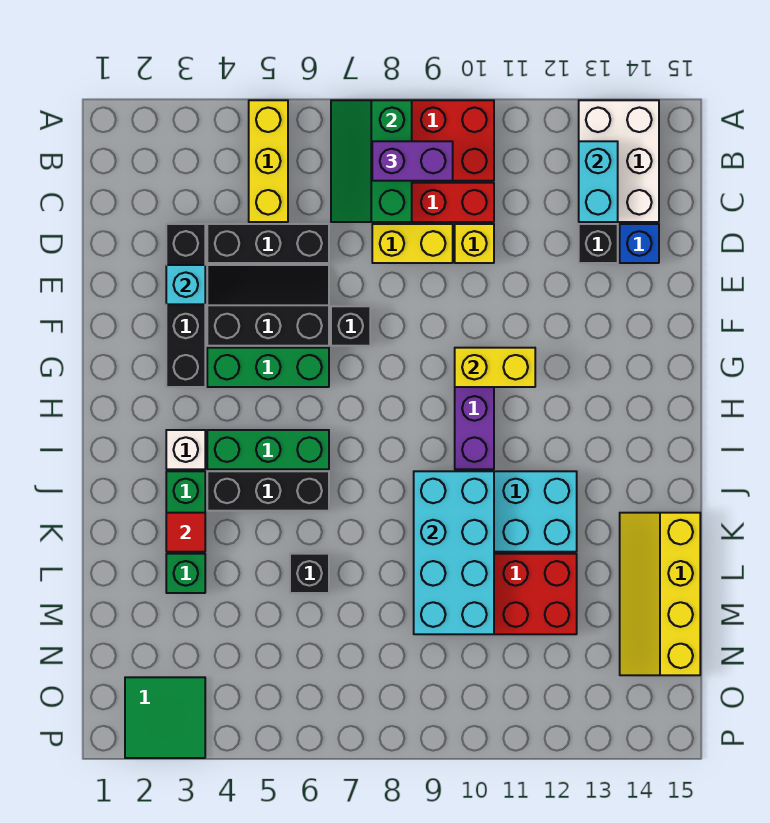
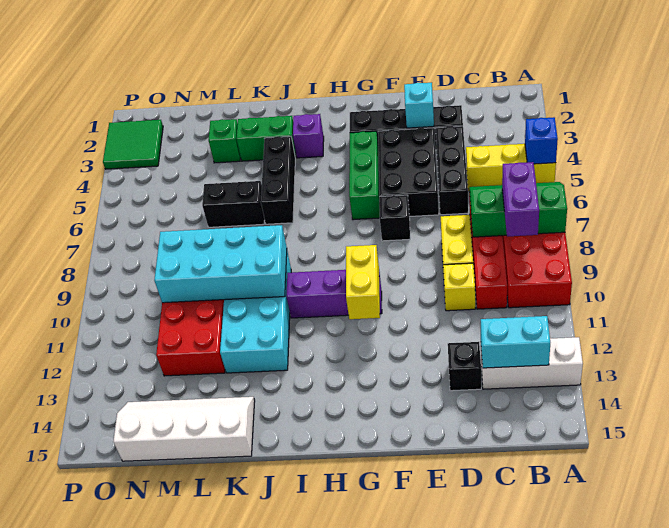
white 2x3 brick [579,100,659,222] -> white 1x3 brick [481,337,583,389]
blue 1x1 brick [620,224,659,263] -> blue 1x1 brick moved to [525,117,558,164]
black 2x3 slope [207,265,329,346] -> black 2x3 brick [378,128,439,217]
white 1x1 brick [166,430,205,469] -> purple 1x1 brick [293,114,324,158]
green 1x3 brick [207,430,329,469] -> none
red 1x1 tile [166,513,205,552] -> none
yellow 2x4 slope [620,513,700,675] -> white 2x4 slope [113,397,255,461]
black 1x1 brick [290,554,329,593] -> black 1x2 brick [202,181,265,227]

